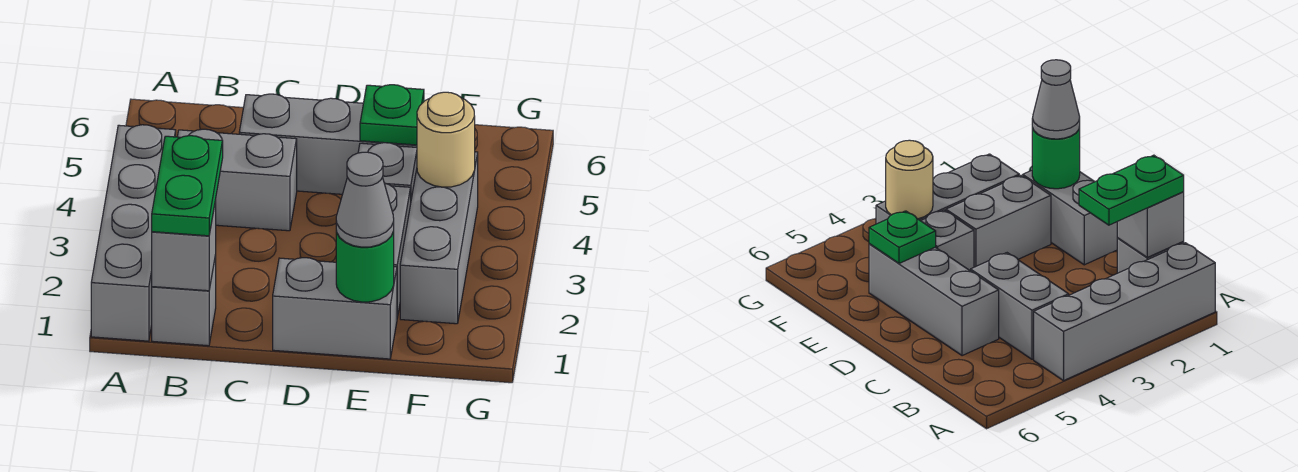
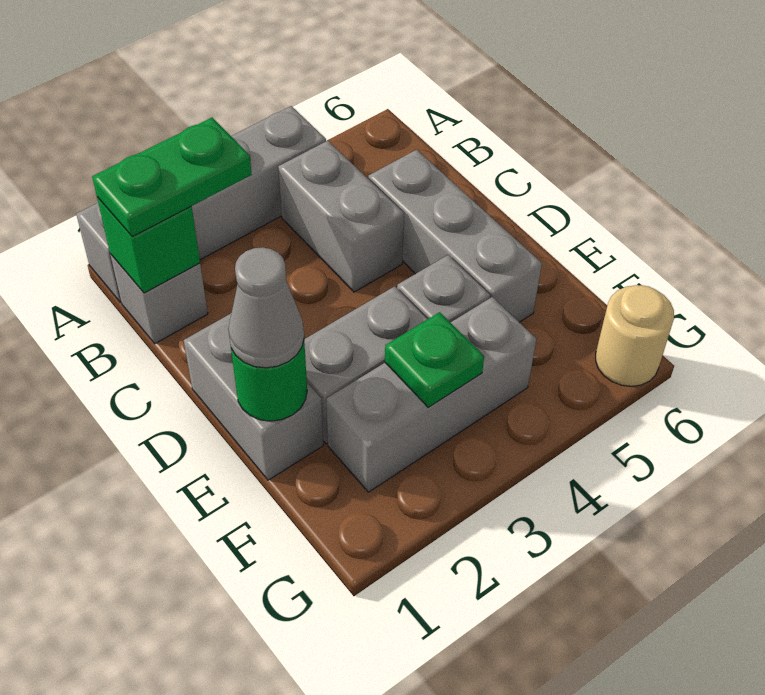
grey 1x1 brick [152,200,216,291] -> green 1x1 brick [97,197,200,293]
green 1x1 plate [360,85,424,145] -> green 1x1 plate moved to [385,312,484,407]
tan 1x1 round brick [417,92,475,187] -> tan 1x1 round brick moved to [596,285,674,386]

